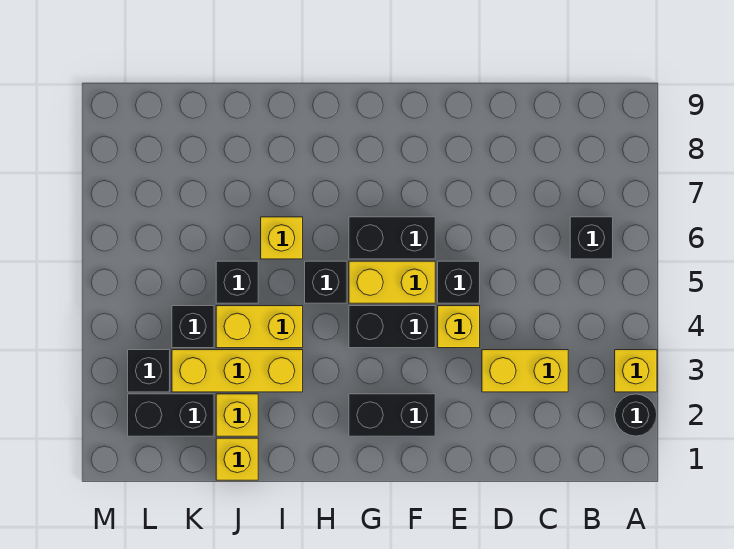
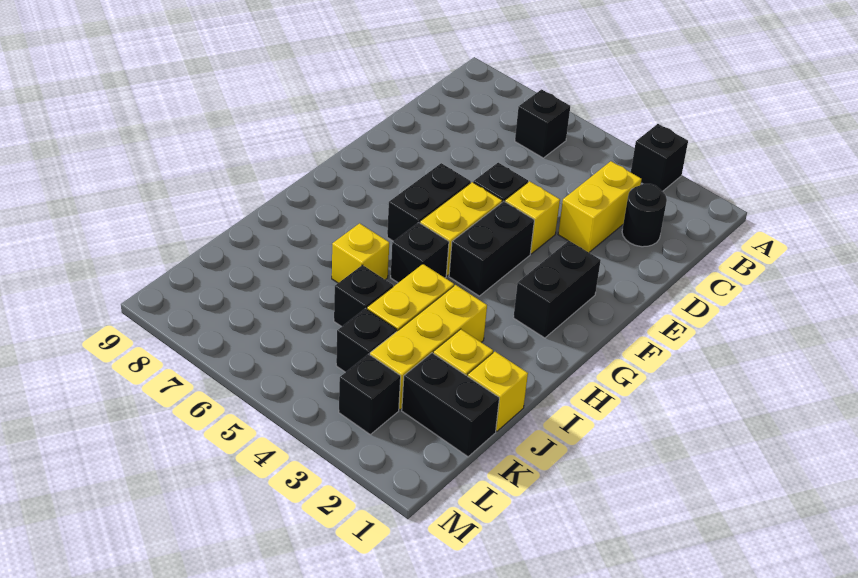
black 1x1 round brick [615,394,657,436] -> black 1x1 round brick moved to [622,184,667,247]
yellow 1x1 brick [615,350,657,392] -> black 1x1 brick [631,124,688,191]
black 1x2 brick [128,394,214,436] -> black 1x2 brick turned to [402,353,499,457]

